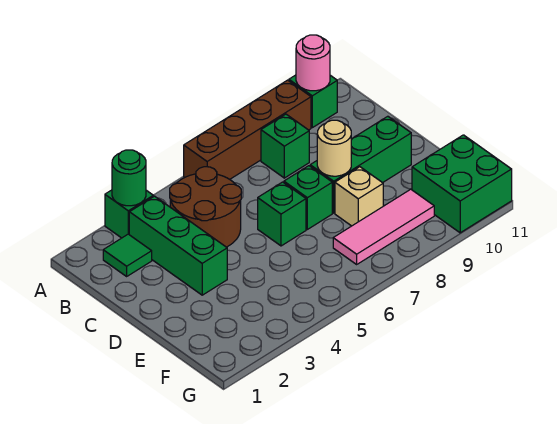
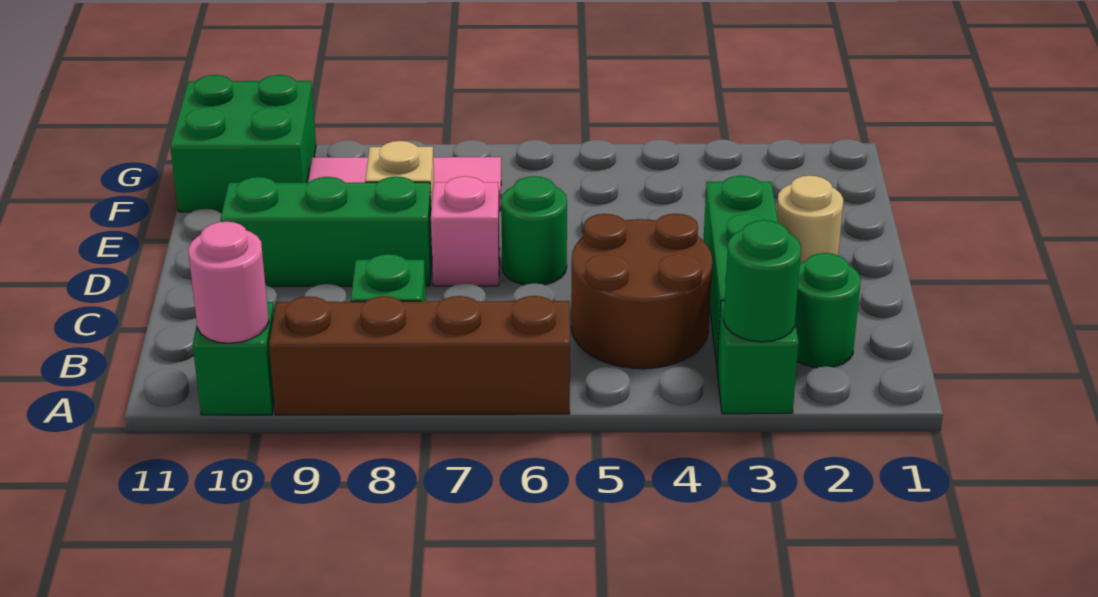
green 1x1 tile [103,234,152,276] -> green 1x1 round brick [795,253,861,368]
green 1x1 brick [258,182,306,246] -> green 1x1 round brick [501,176,567,285]
green 1x1 brick [284,166,332,229] -> pink 1x1 brick [431,176,500,286]
tan 1x1 round brick [317,120,351,176] -> tan 1x1 round brick moved to [777,176,843,264]

